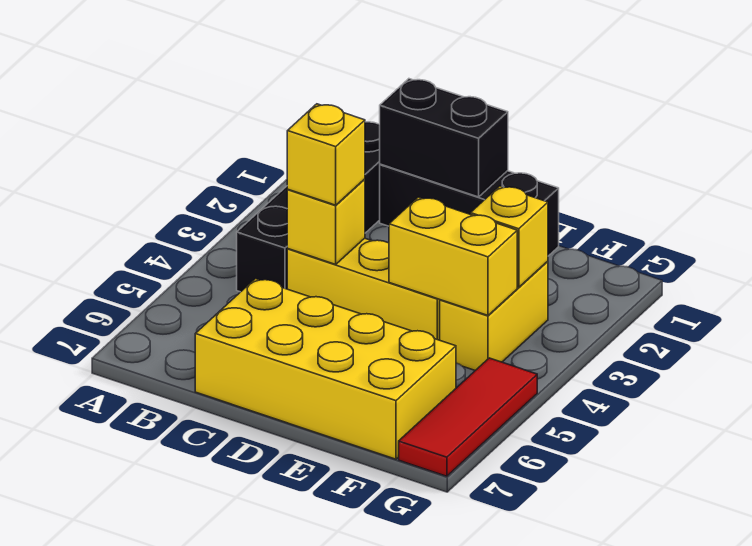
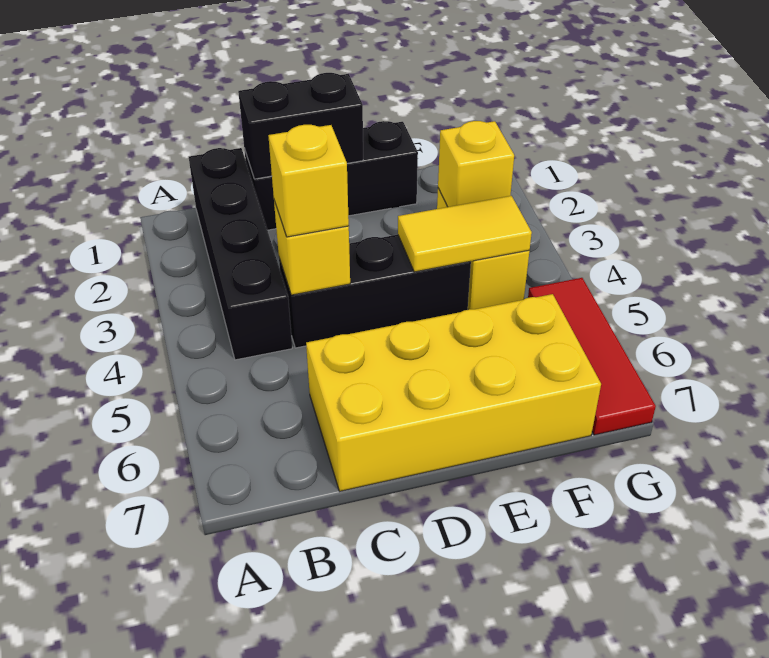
yellow 1x3 brick [287,238,440,340] -> black 1x3 brick [279,235,471,348]
yellow 1x2 brick [389,197,517,315] -> yellow 1x2 tile [398,196,532,272]

